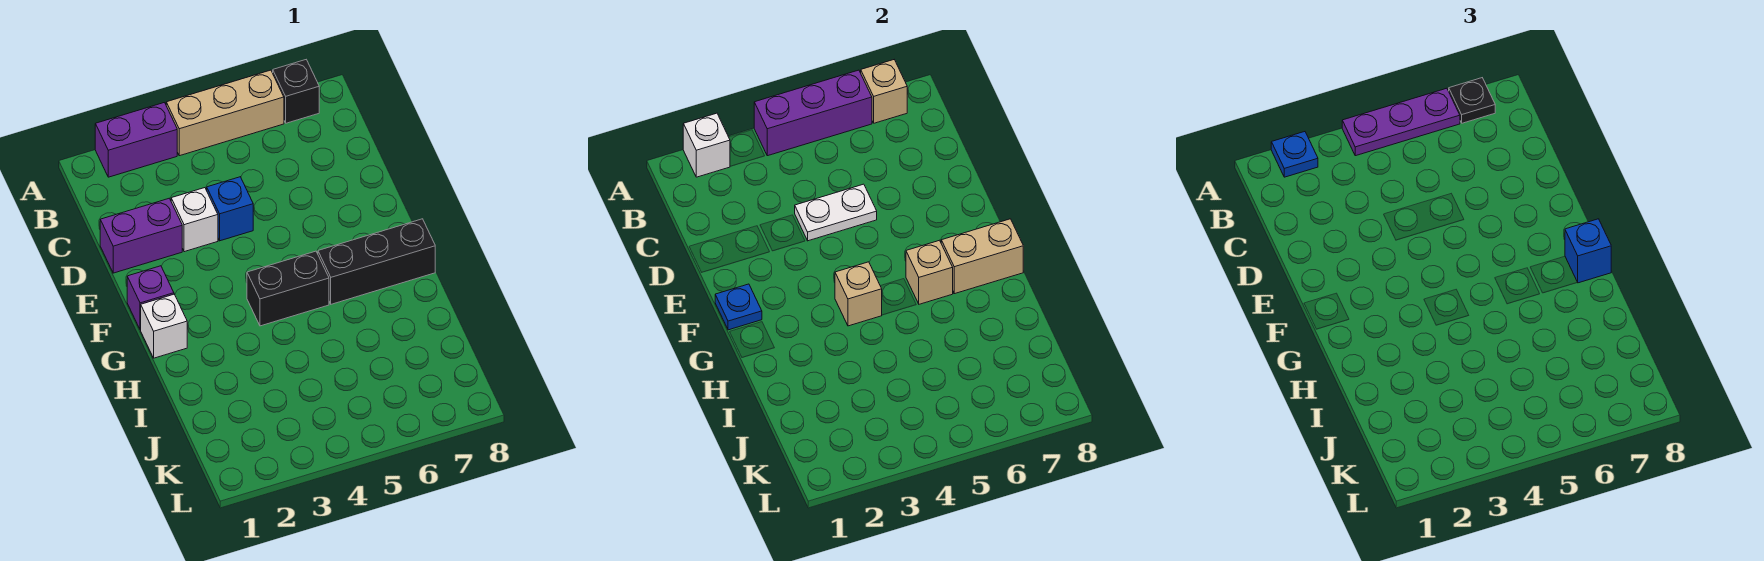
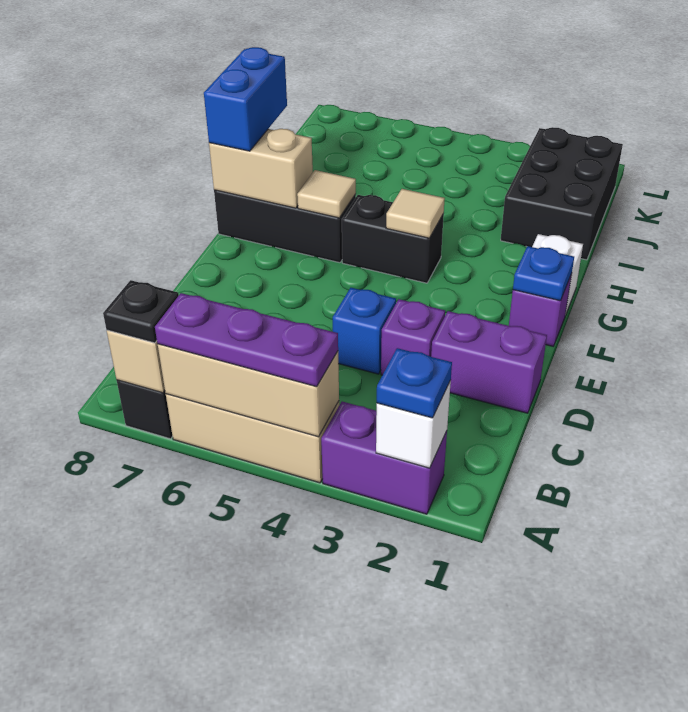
purple 1x3 brick [754,70,872,156] -> tan 1x3 brick [158,344,339,437]
white 1x1 brick [171,188,218,252] -> purple 1x1 brick [381,299,445,375]
white 1x2 plate [795,184,877,241] -> none
tan 1x1 brick [835,262,882,326] -> tan 1x1 tile [386,189,445,238]
tan 1x1 brick [906,240,953,304] -> tan 1x1 tile [297,170,356,218]
blue 1x1 brick [1565,219,1611,283] -> blue 1x2 brick [204,47,287,151]
none -> black 2x3 brick [501,127,623,260]

